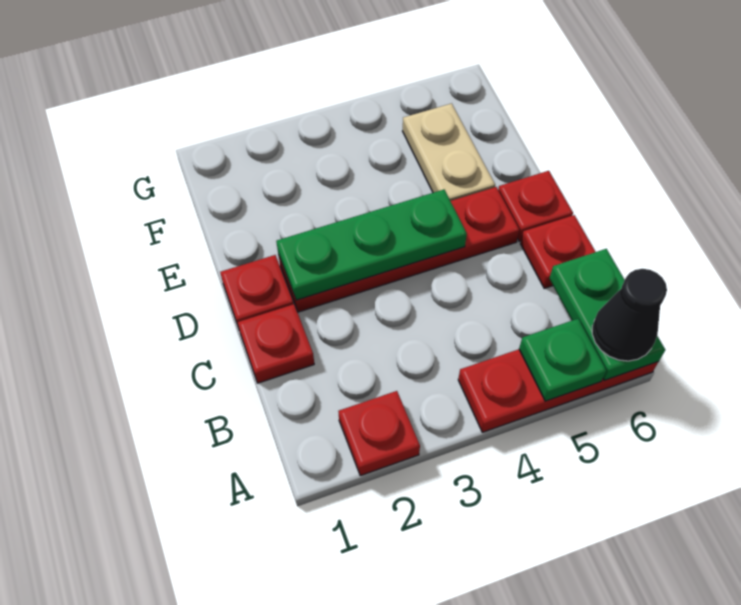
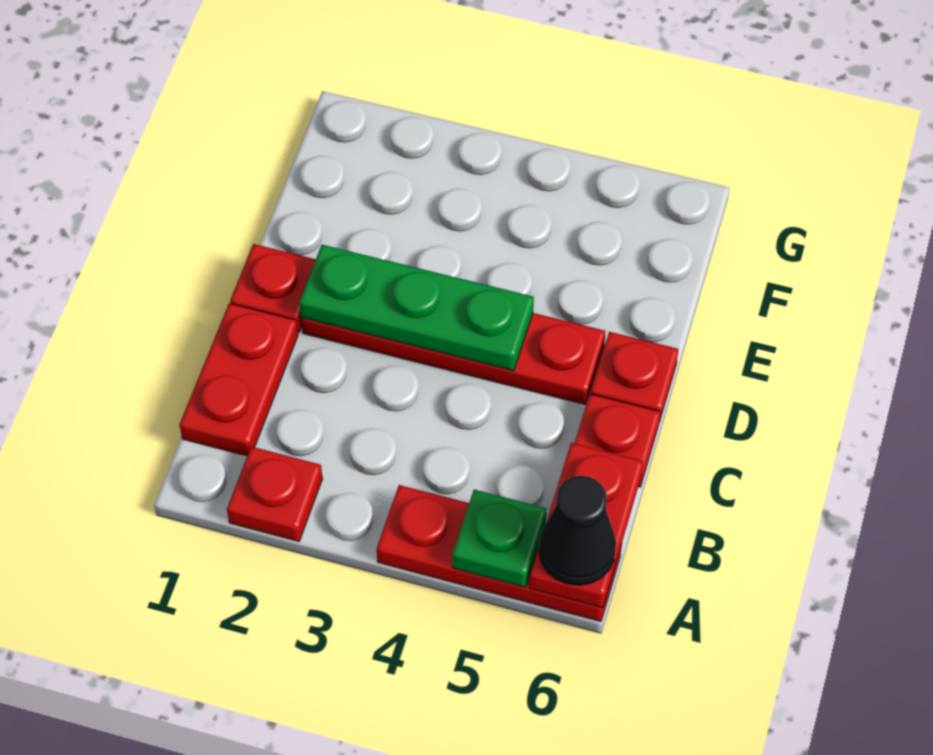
green 1x2 plate [549,249,665,380] -> red 1x2 plate [529,443,643,608]
red 1x1 plate [237,304,314,383] -> red 1x2 plate [180,303,298,456]
tan 1x2 plate [403,103,495,201] -> none

